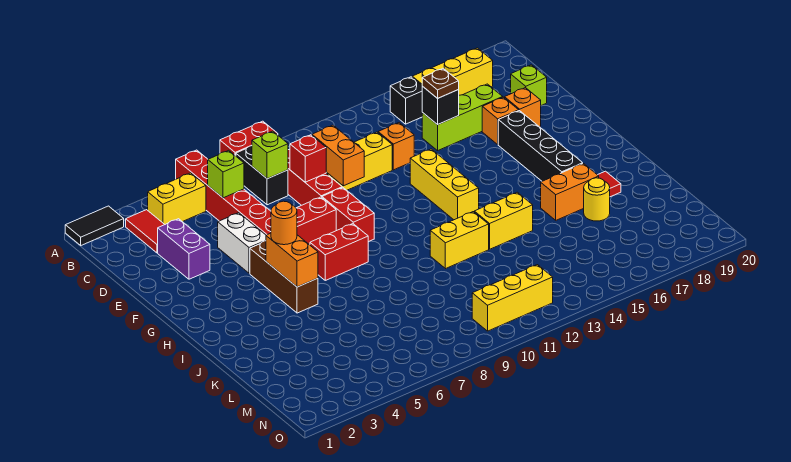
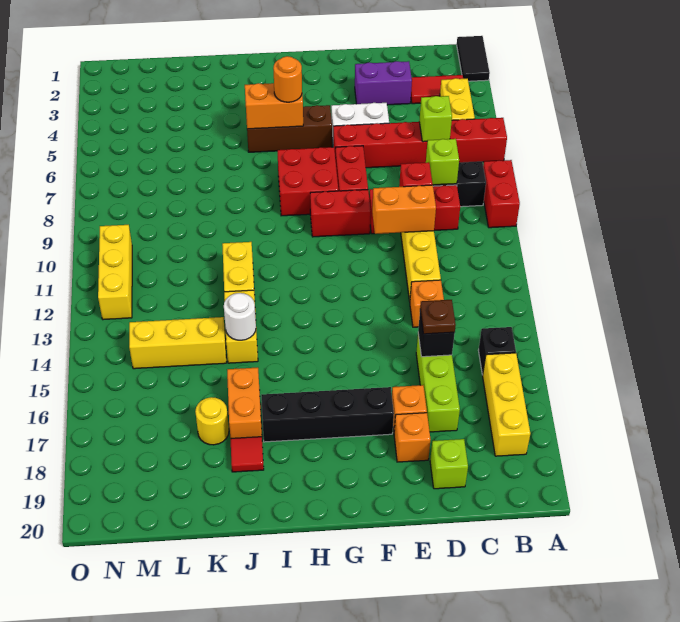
yellow 1x3 brick [410,149,479,220] -> yellow 1x3 brick moved to [129,317,226,369]
red 1x2 brick [310,224,368,280] -> red 2x2 brick [277,147,338,216]
none -> white 1x1 round brick [224,293,256,340]

